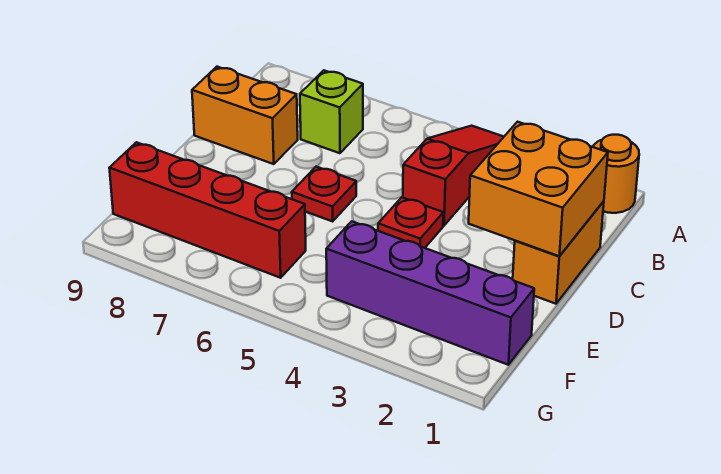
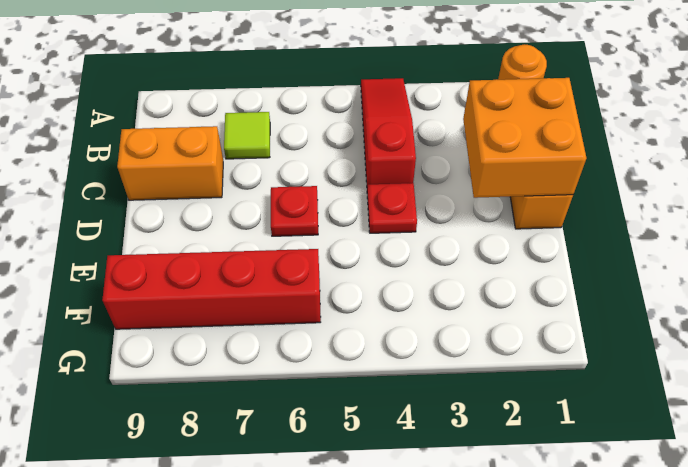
lime 1x1 brick [300,70,363,153] -> lime 1x1 tile [224,112,270,159]
purple 1x4 brick [326,221,534,365] -> none

